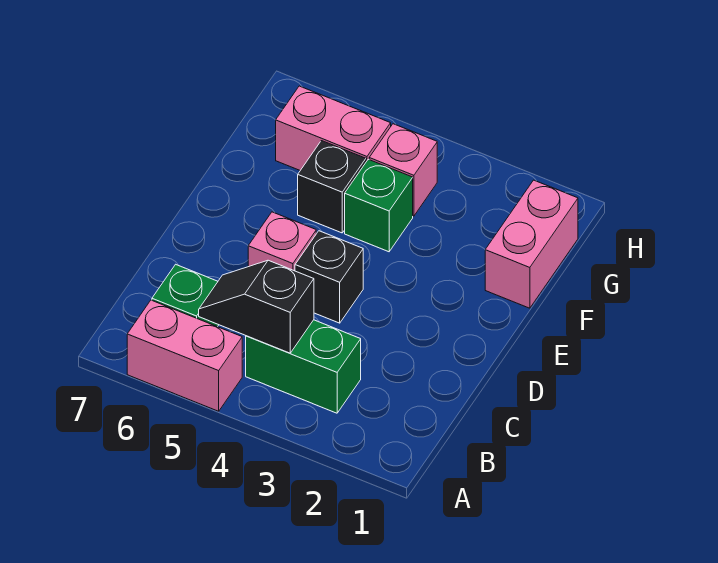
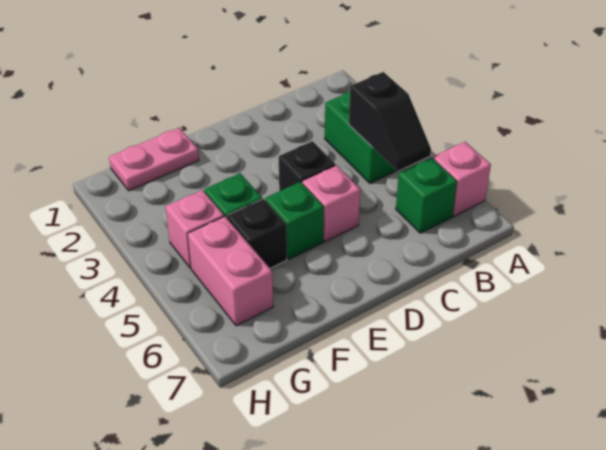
pink 1x2 brick [127,300,242,411] -> pink 1x1 brick [433,142,491,216]
none -> green 1x1 brick [265,182,324,259]
pink 1x2 brick [485,180,578,308] -> pink 1x2 plate [109,128,199,191]

